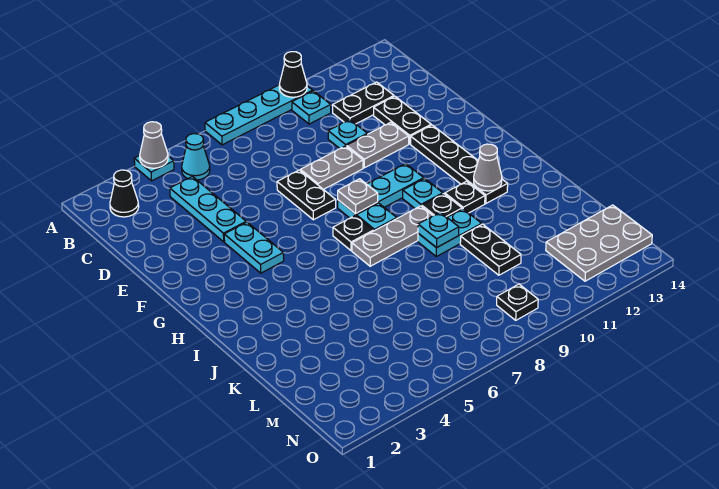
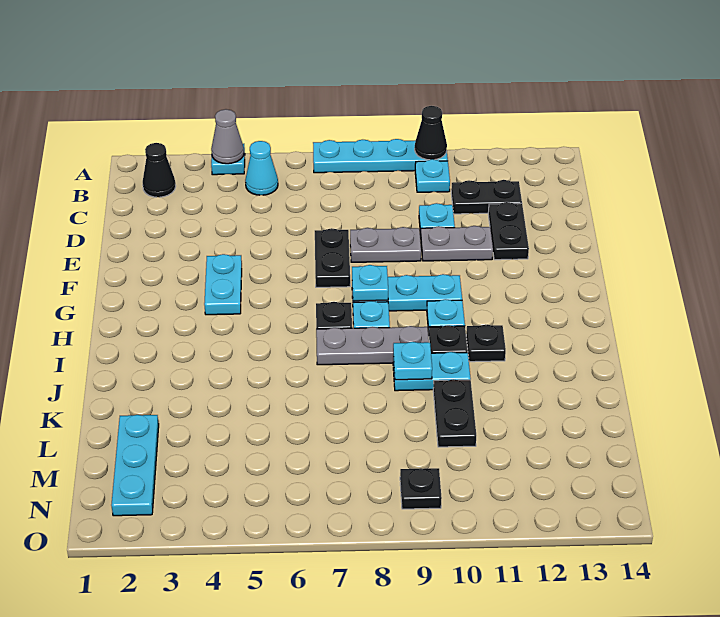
cyan 1x3 plate [170,177,246,242] -> cyan 1x3 plate moved to [111,415,159,516]
black 1x4 plate [411,125,508,203] -> none
grey 1x1 plate [338,179,378,214] -> cyan 1x1 plate [352,265,388,301]
grey 1x1 cone [474,144,502,191] -> none
grey 2x3 plate [546,205,652,281] -> none

